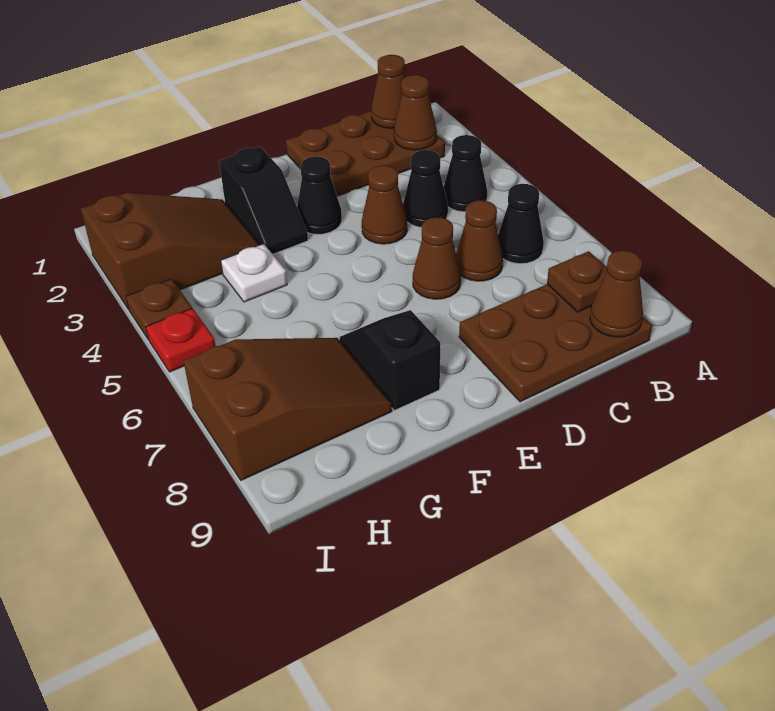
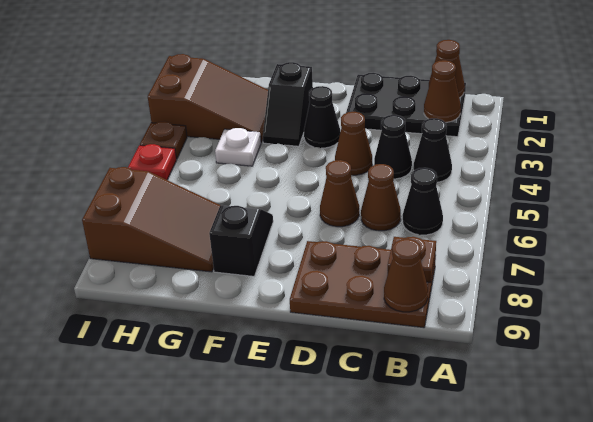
brown 2x3 plate [286,111,445,196] -> black 2x3 plate [346,73,466,137]

